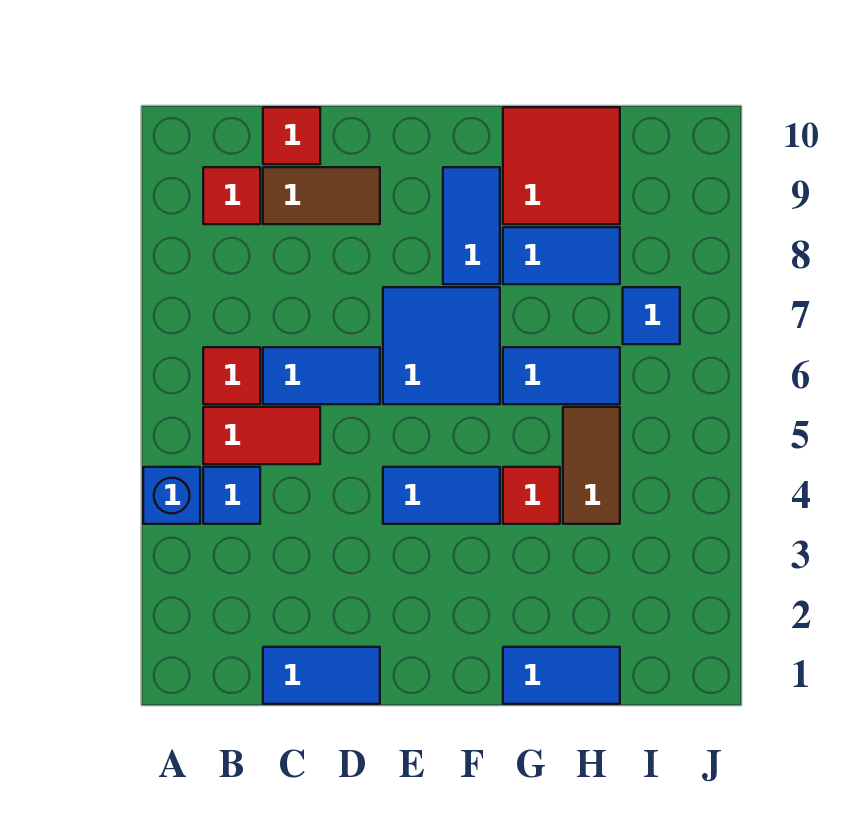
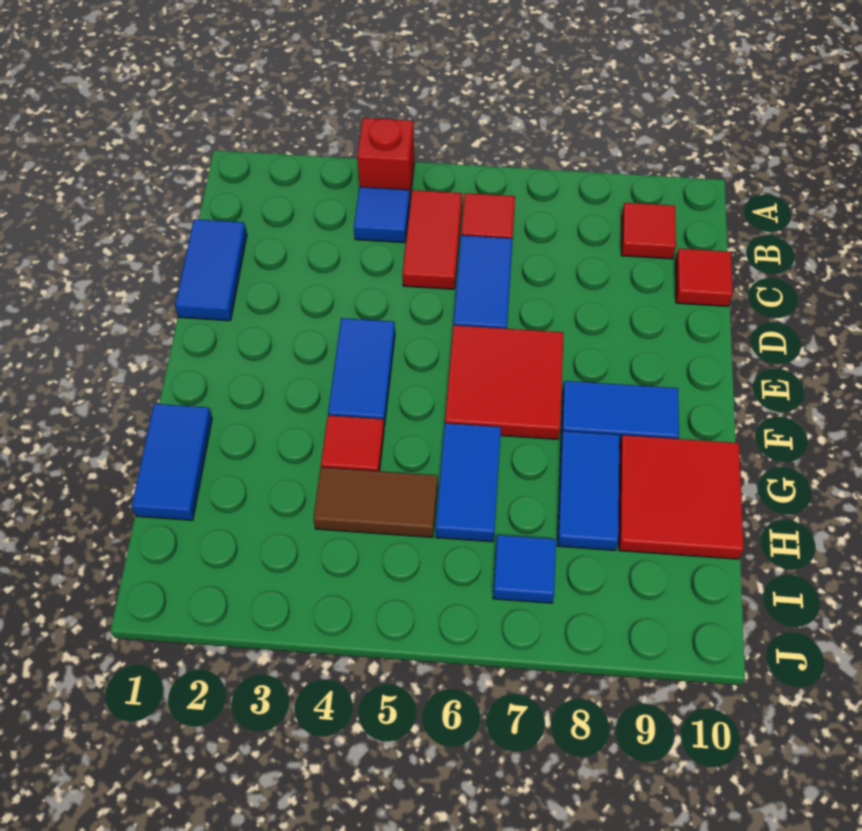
blue 1x1 brick [143,467,200,524] -> red 1x1 brick [357,118,414,197]
brown 1x2 tile [263,167,380,224] -> none
blue 2x2 tile [383,287,500,404] -> red 2x2 tile [445,325,564,439]

